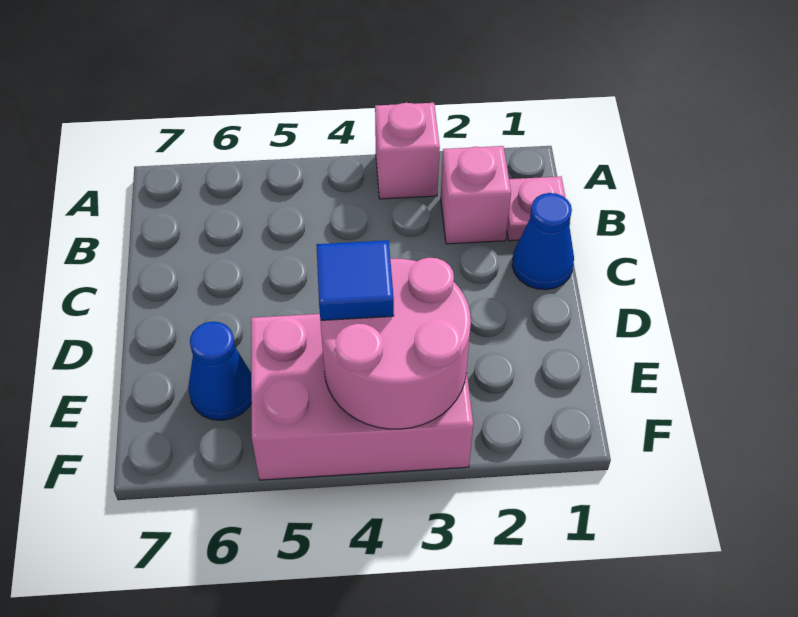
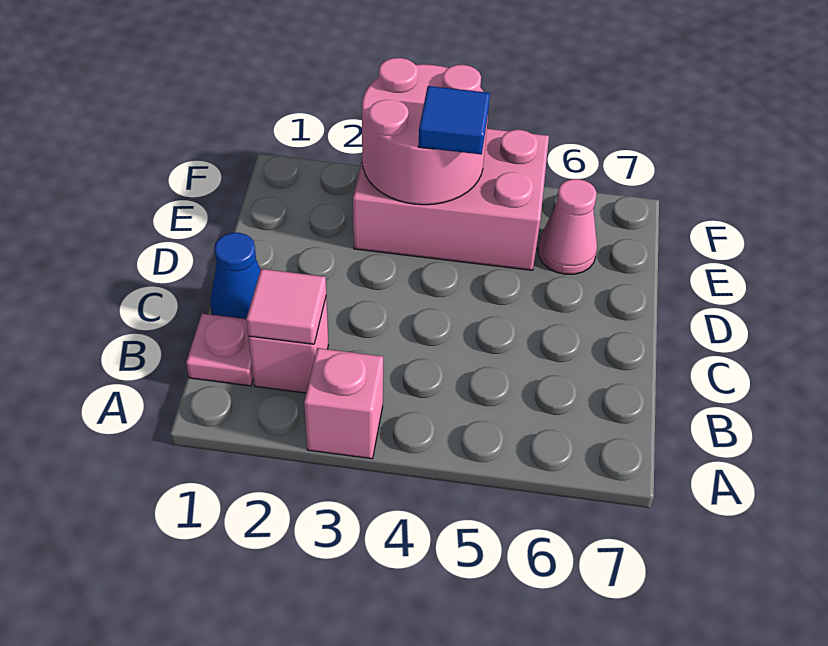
none -> pink 1x1 tile [246,269,326,344]
blue 1x1 cone [188,322,252,420] -> pink 1x1 cone [538,179,597,274]

